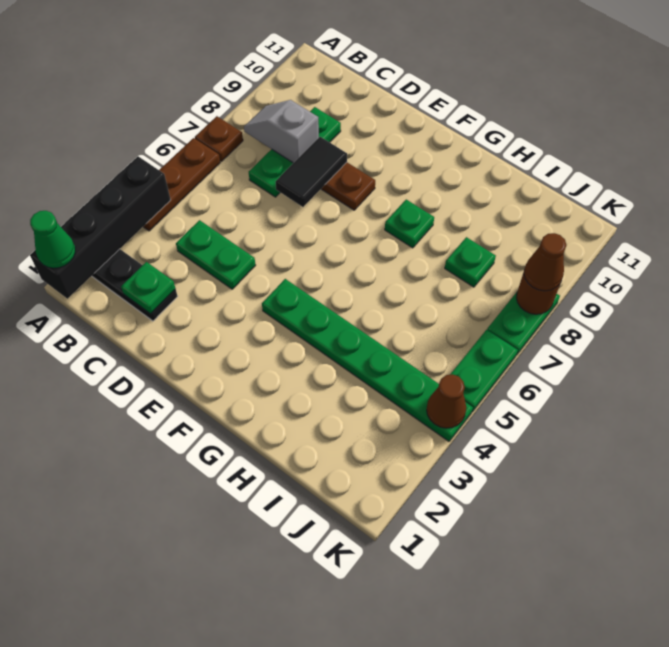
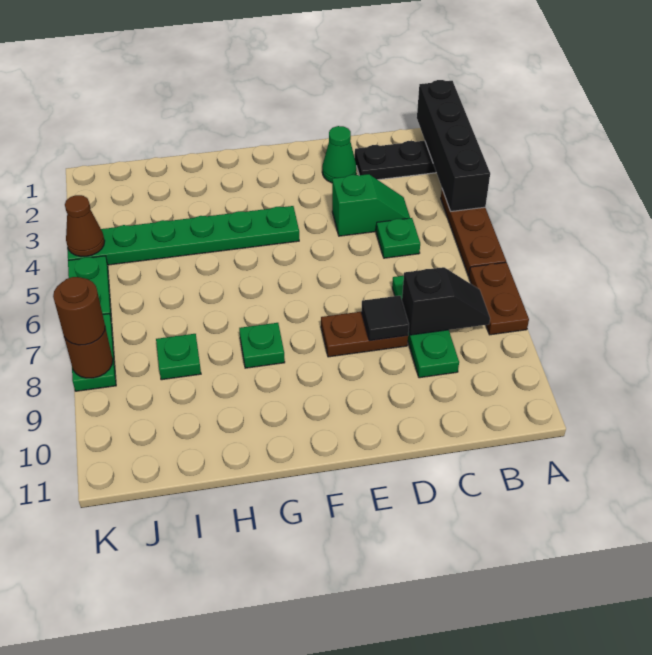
green 1x1 cone [30,211,75,268] -> green 1x1 cone moved to [322,126,356,183]
brown 1x1 plate [195,116,243,161] -> brown 1x2 plate [469,262,529,335]
grey 1x2 slope [244,100,319,163] -> black 1x2 slope [402,267,490,335]
green 1x1 plate [121,262,175,314] -> green 1x1 plate moved to [376,218,420,258]
green 1x2 plate [176,220,256,289] -> green 1x2 slope [332,174,410,236]
black 1x2 tile [275,137,347,207] -> black 1x1 tile [361,296,409,341]
brown 1x1 cone [524,233,566,291] -> brown 1x1 round brick [53,277,105,345]

